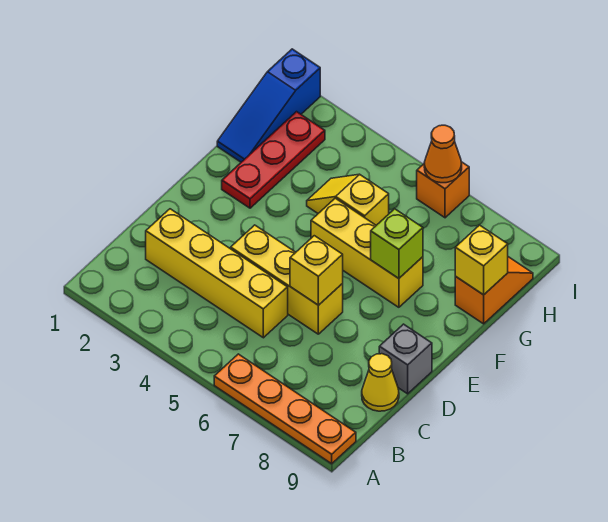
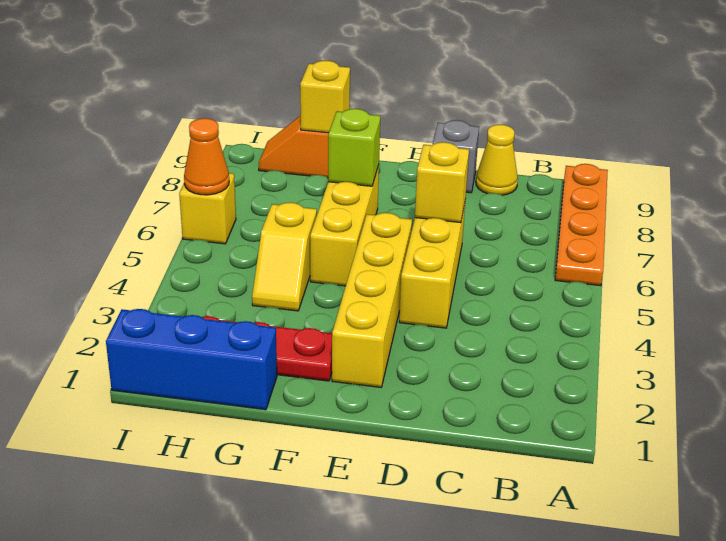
yellow 1x4 brick [146,209,288,338] -> yellow 1x4 brick moved to [332,213,412,387]
blue 1x3 slope [217,49,320,162] -> blue 1x3 brick [106,309,277,410]
orange 1x1 brick [417,162,469,218] -> yellow 1x1 brick [179,173,236,244]

